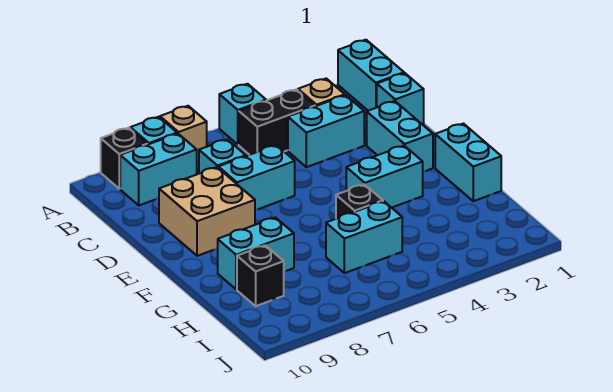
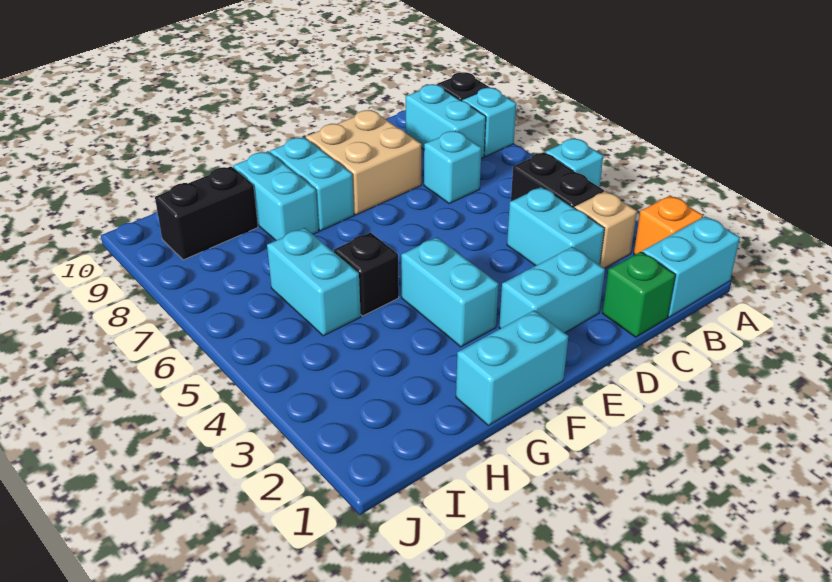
none -> orange 1x1 brick [634,195,703,255]
tan 1x1 brick [160,106,207,159] -> none
cyan 1x1 brick [377,73,424,124] -> green 1x1 brick [602,252,676,337]
cyan 1x2 brick [218,145,295,210] -> cyan 1x2 brick moved to [270,137,354,231]
black 1x1 brick [237,245,284,306] -> black 1x2 brick [155,166,258,260]

